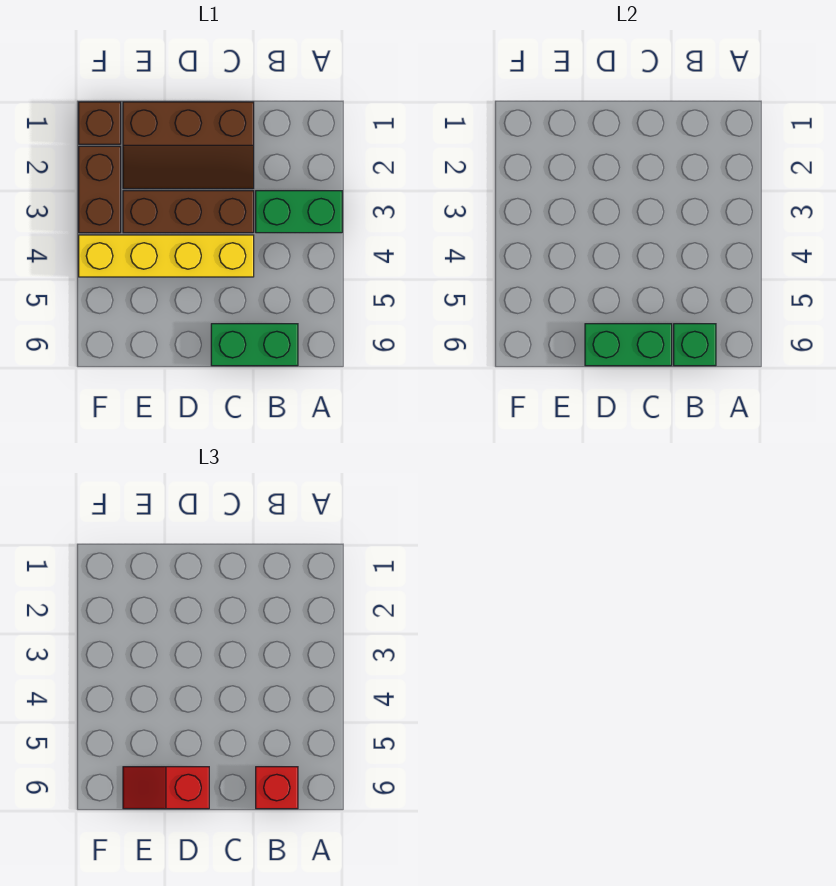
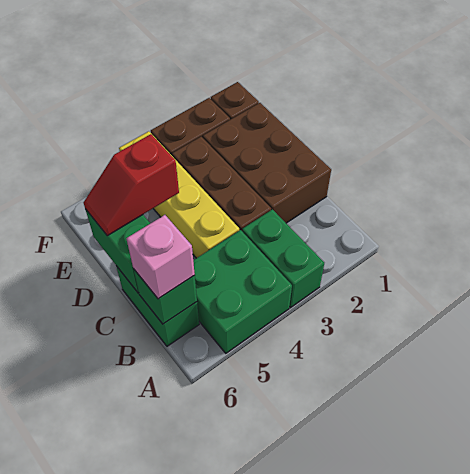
none -> green 2x2 brick [193,230,292,353]
red 1x1 brick [256,767,298,809] -> pink 1x1 brick [126,215,195,299]
brown 2x3 slope [123,102,254,189] -> brown 2x3 brick [203,103,331,223]
red 1x2 slope [123,767,209,809] -> red 1x2 slope turned to [83,134,179,236]

